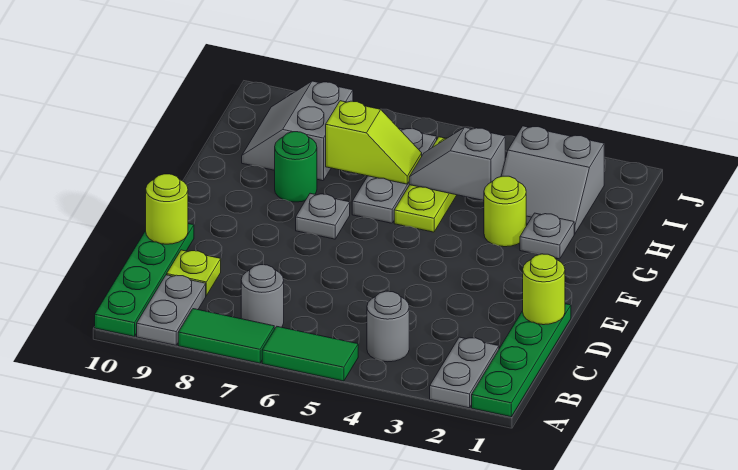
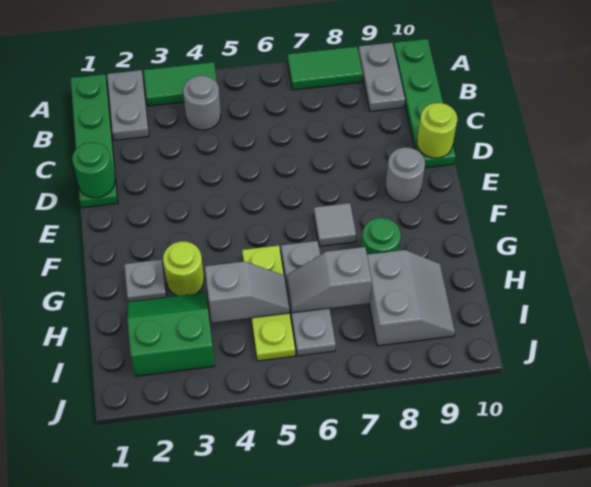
green 1x2 tile [262,327,358,381] -> green 1x2 tile moved to [144,62,217,106]
grey 1x1 round brick [241,265,284,329] -> grey 1x1 round brick moved to [386,147,425,202]
lime 1x1 plate [167,250,221,296] -> none
lime 1x1 round brick [523,254,565,325] -> green 1x1 round brick [72,142,115,198]
grey 1x1 plate [296,193,350,239] -> grey 1x1 tile [314,203,356,246]
grey 2x2 slope [501,126,604,234] -> green 2x2 slope [127,293,215,376]
lime 1x2 slope [326,101,422,184] -> grey 1x2 slope [286,247,372,313]

